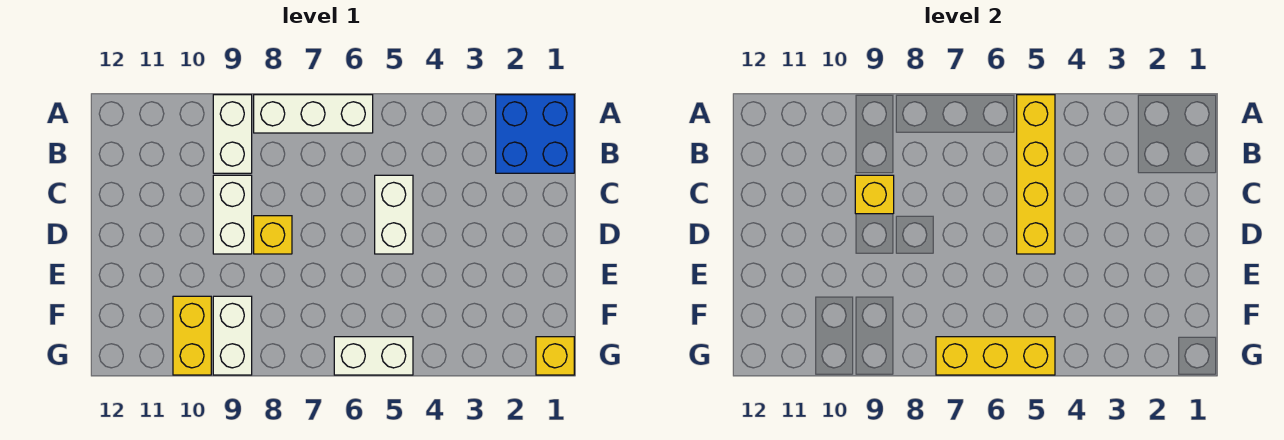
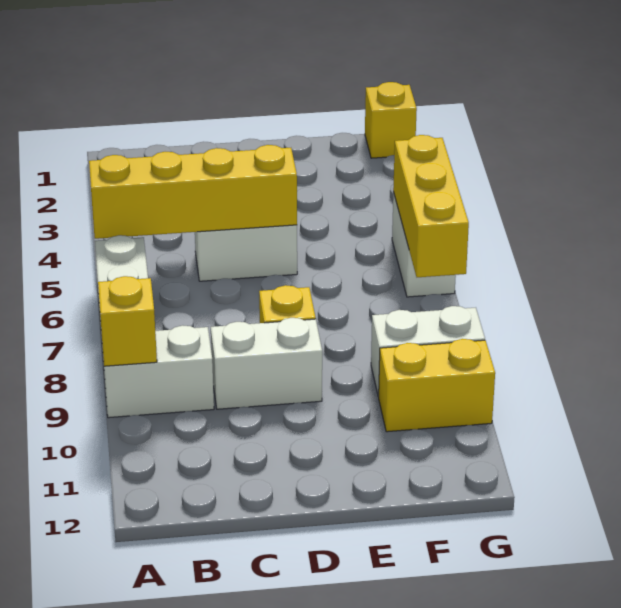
blue 2x2 brick [496,95,574,173] -> none
yellow 1x1 brick [855,175,894,214] -> yellow 1x1 brick moved to [98,276,157,366]

